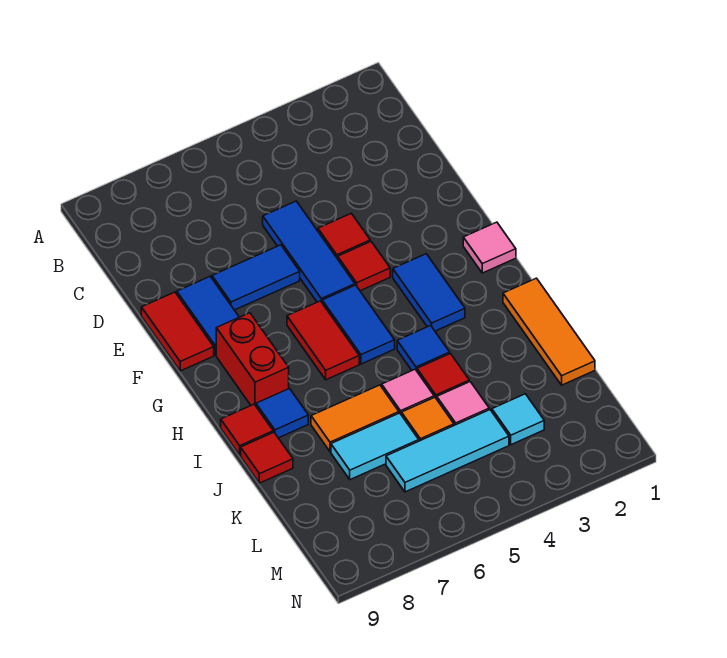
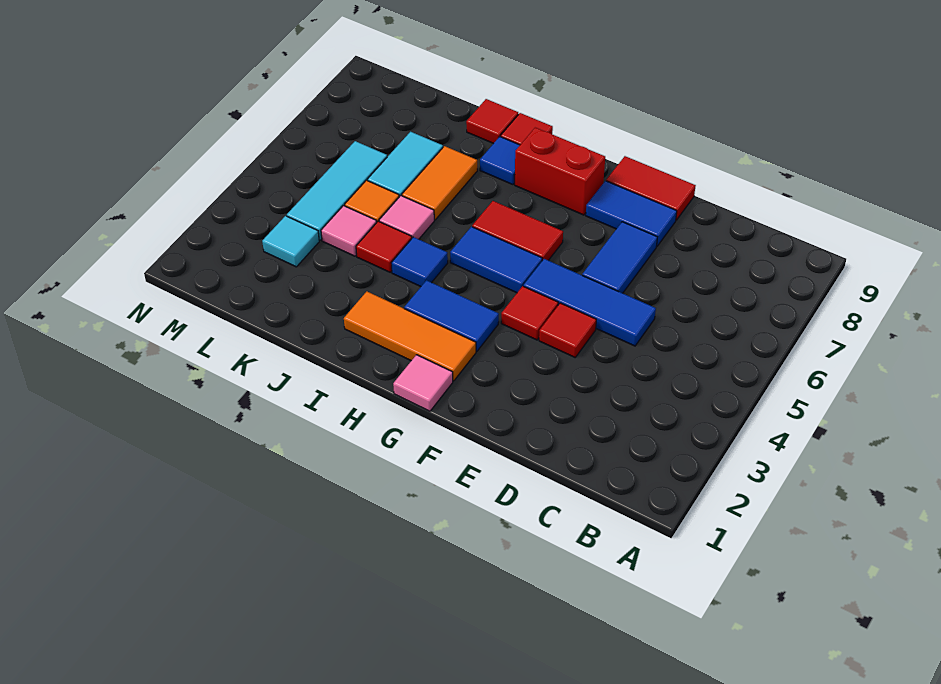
orange 1x3 tile [503,278,595,385] -> orange 1x3 tile moved to [344,292,476,381]

